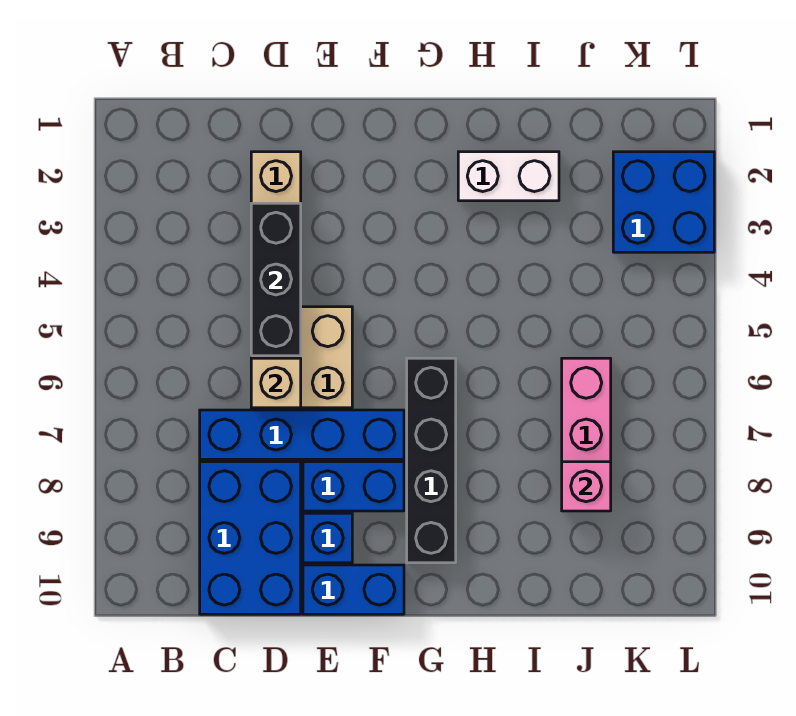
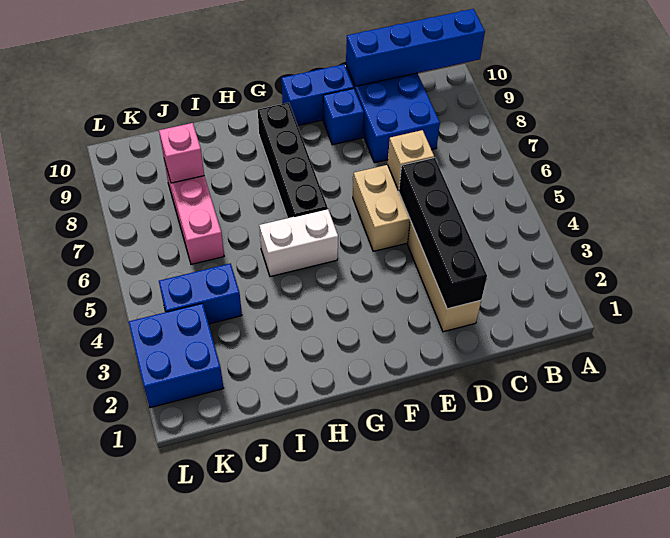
blue 1x4 brick [200,410,404,459] -> blue 1x4 brick moved to [346,9,485,86]
black 1x3 brick [251,203,301,356] -> black 1x4 brick [399,158,487,309]
blue 1x2 brick [303,462,404,511] -> blue 1x2 brick moved to [159,263,242,324]
white 1x2 brick [458,152,559,201] -> white 1x2 brick moved to [259,209,338,277]

